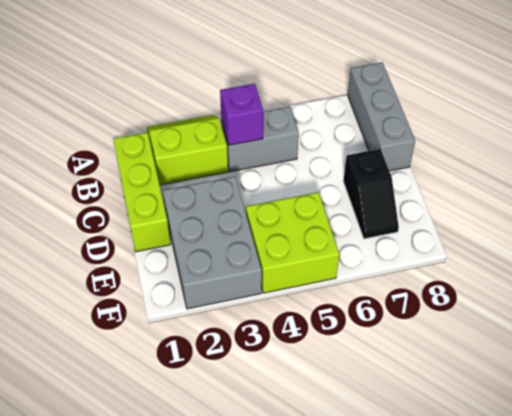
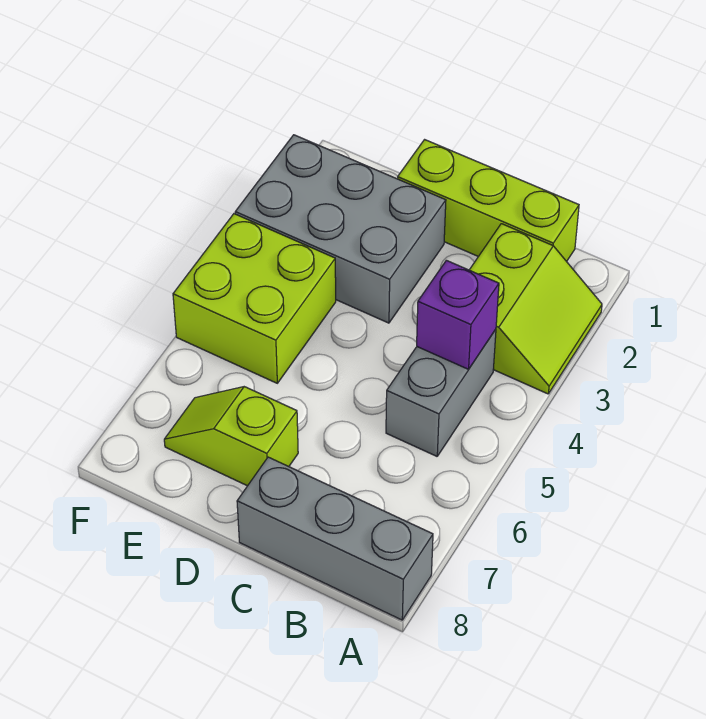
black 1x2 slope [343,149,399,239] -> lime 1x2 slope [164,387,298,486]

